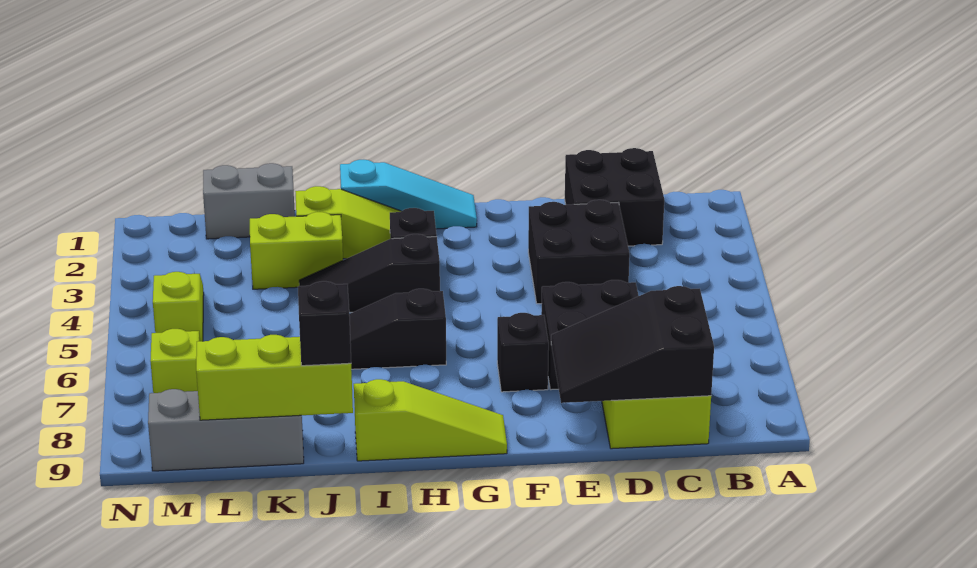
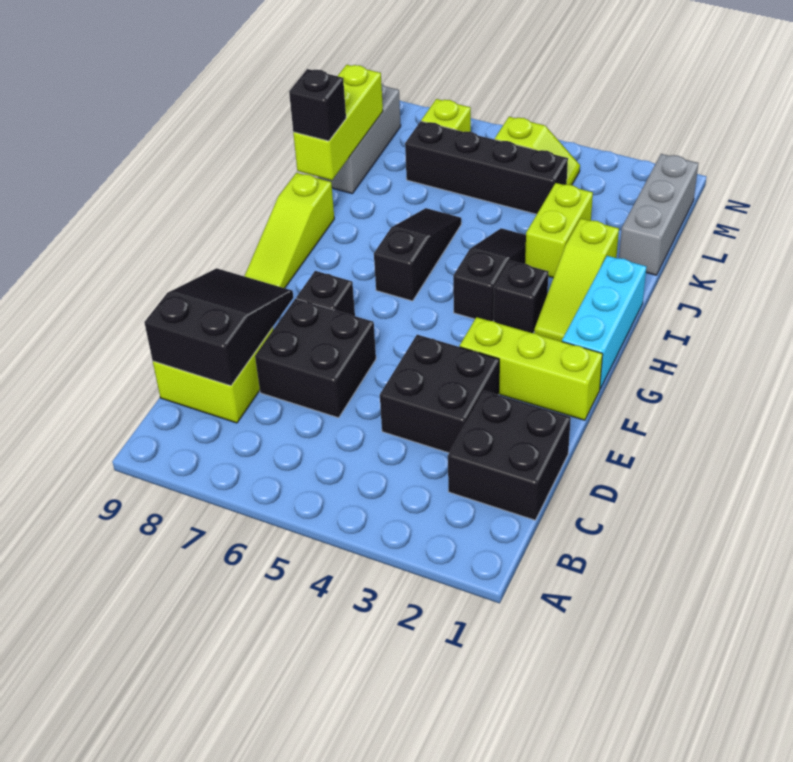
none -> lime 1x3 brick [460,317,603,420]
cyan 1x3 slope [340,160,477,229] -> cyan 1x3 brick [562,256,646,389]
grey 1x2 brick [203,163,295,239] -> grey 1x3 brick [619,154,698,275]
none -> black 1x4 brick [405,121,568,214]

